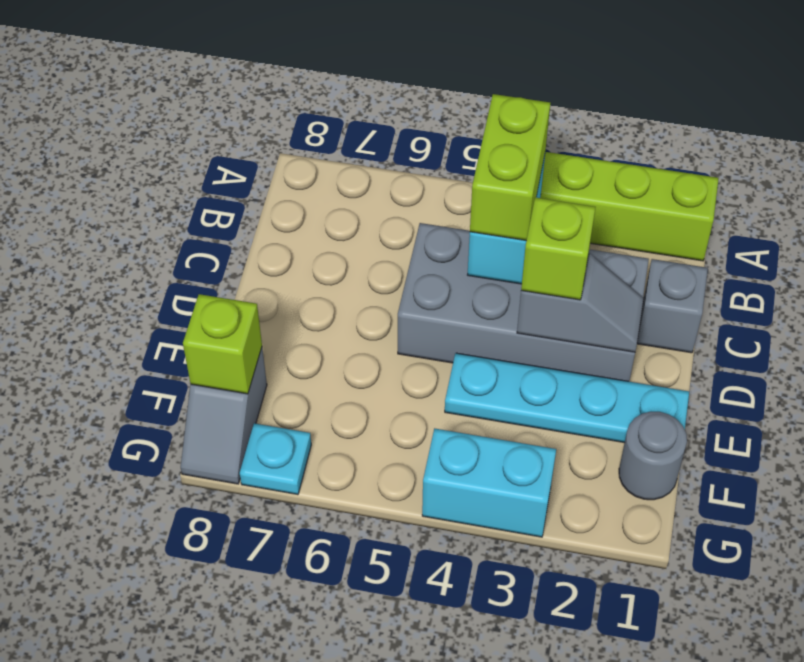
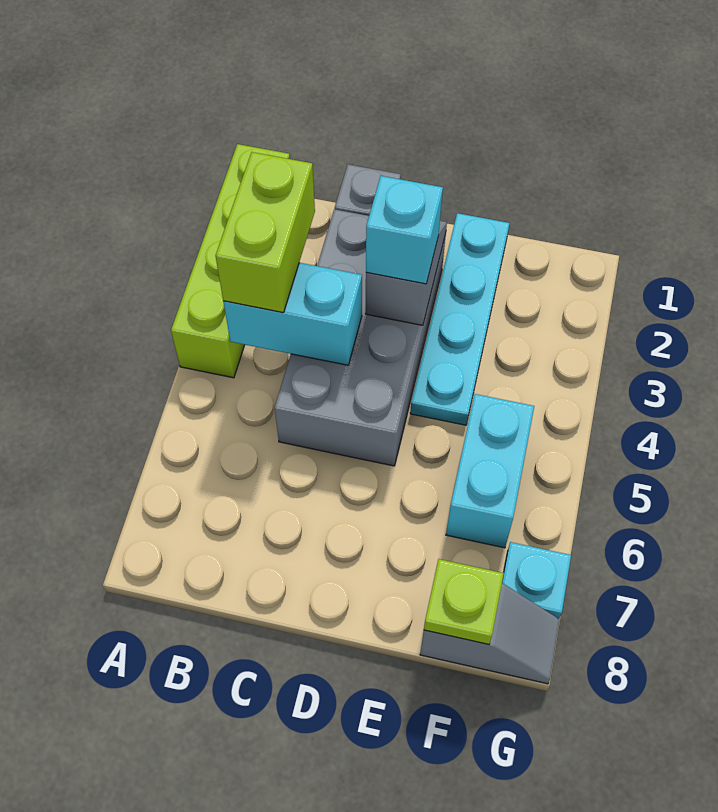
lime 1x2 brick [470,94,550,241] -> lime 1x2 brick turned to [216,152,315,313]
lime 1x1 brick [521,197,596,300] -> cyan 1x1 brick [366,176,443,284]
grey 1x1 round brick [619,412,687,500] -> none
lime 1x1 brick [183,294,262,394] -> lime 1x1 plate [424,559,504,644]
cyan 1x2 brick [422,428,556,537] -> cyan 1x2 brick moved to [446,394,534,548]

